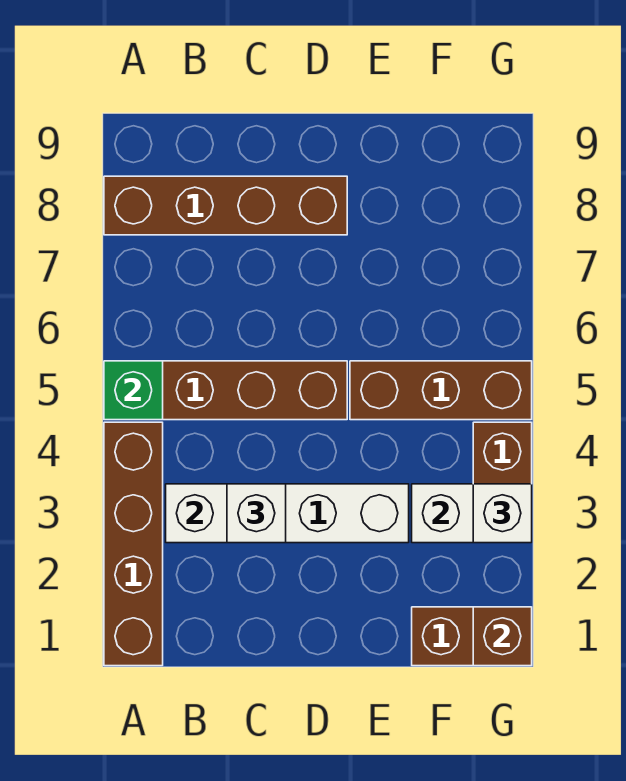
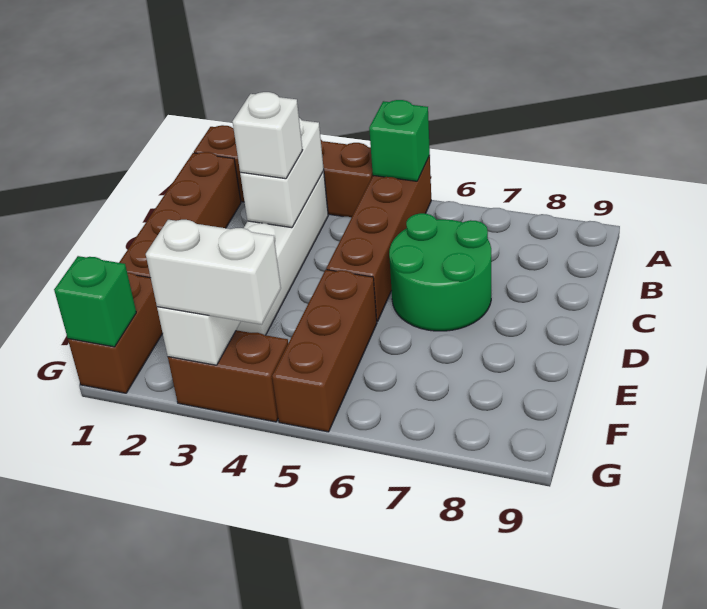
brown 1x4 brick [104,176,347,235] -> brown 1x4 brick moved to [119,152,241,278]
none -> green 2x2 round brick [389,213,491,331]
brown 1x1 brick [473,607,532,666] -> green 1x1 brick [54,256,136,347]
white 1x1 brick [473,484,532,543] -> white 1x2 brick [146,220,281,324]

